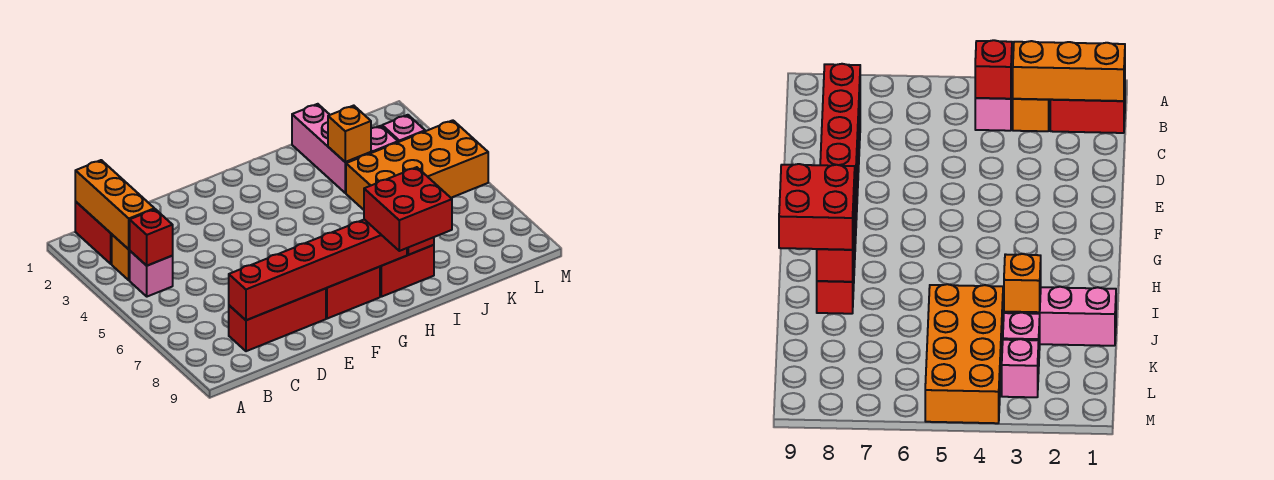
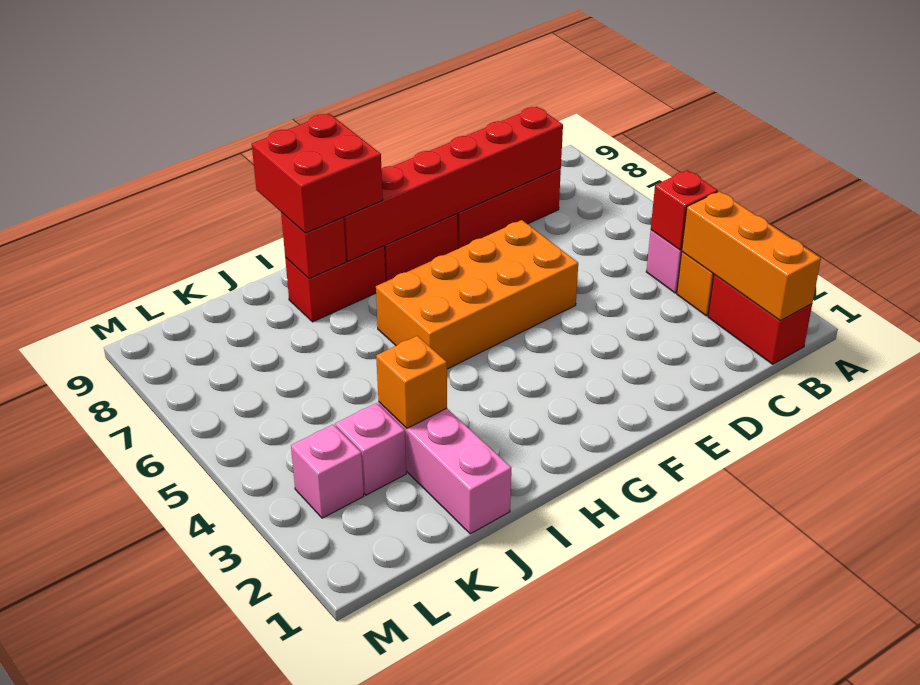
orange 2x4 brick [346,120,488,210] -> orange 2x4 brick moved to [376,220,578,369]

